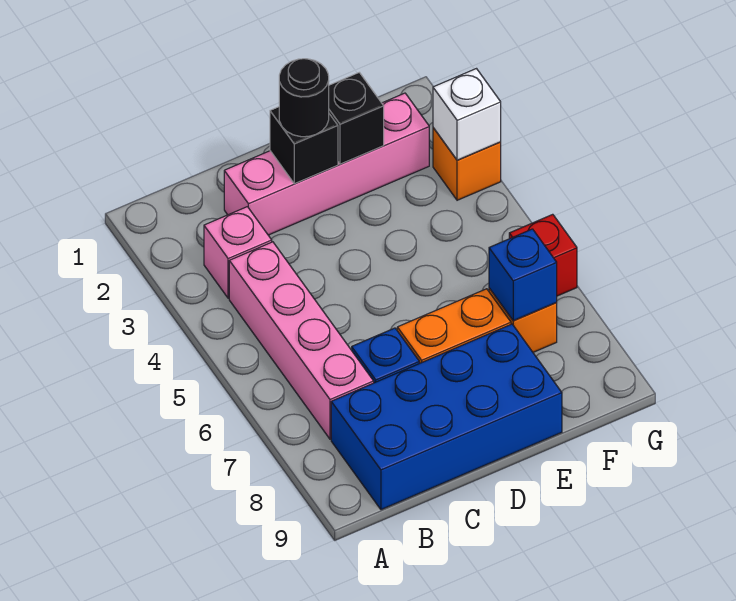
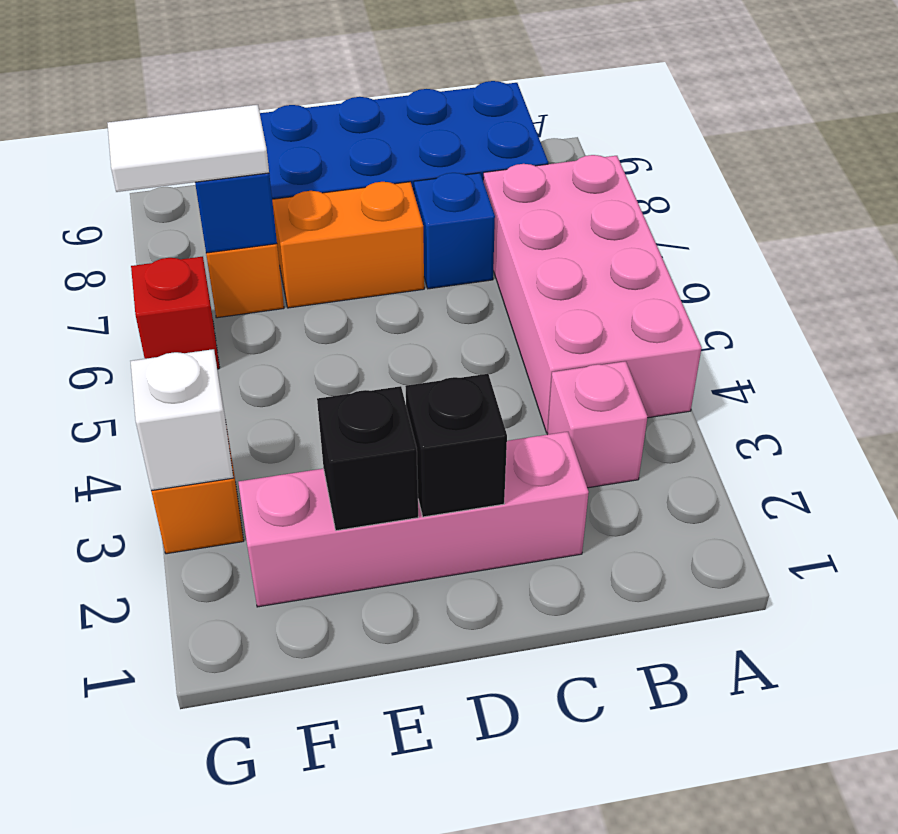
pink 1x4 brick [229,242,374,439] -> pink 2x4 brick [483,155,702,433]
black 1x1 round brick [279,59,329,137] -> none
none -> white 1x2 tile [107,105,269,192]

